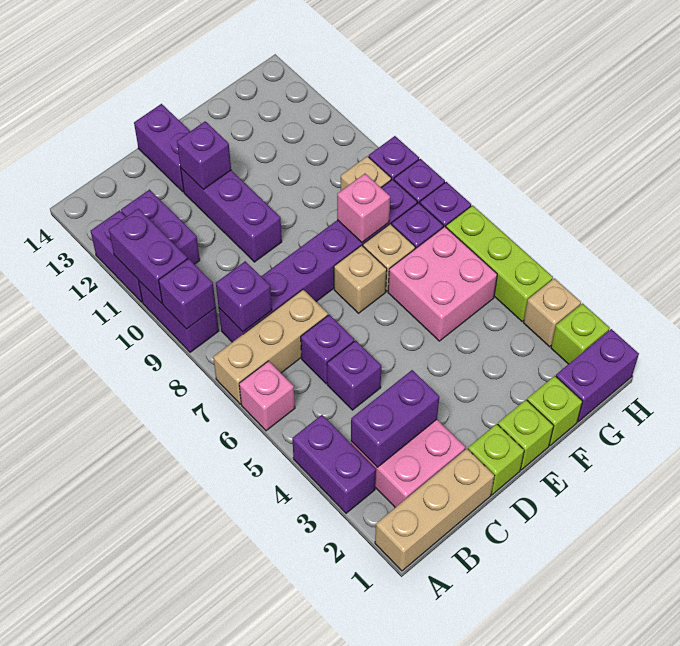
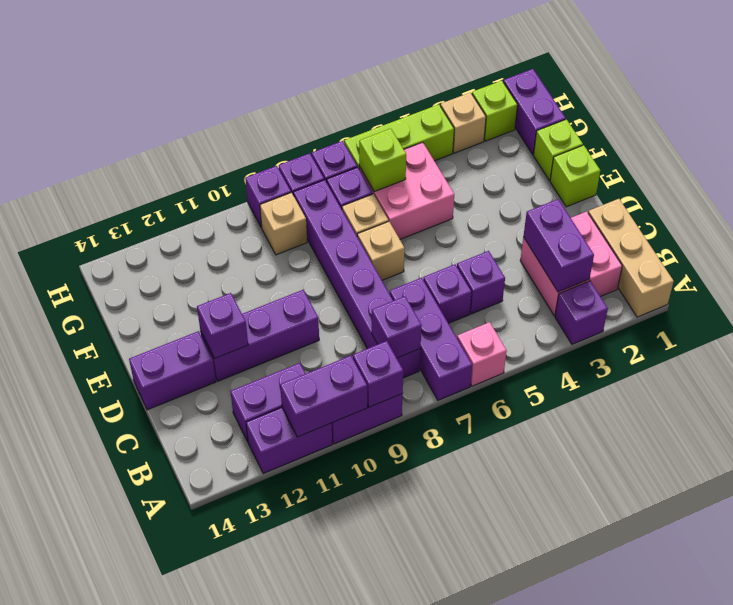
purple 1x2 brick [292,415,376,513] -> purple 1x1 brick [555,281,608,344]
tan 1x3 brick [213,290,328,404] -> purple 1x3 brick [389,278,472,400]
lime 1x1 brick [468,424,524,495] -> lime 1x1 brick moved to [359,129,406,192]
pink 1x1 brick [337,174,390,242] -> none

